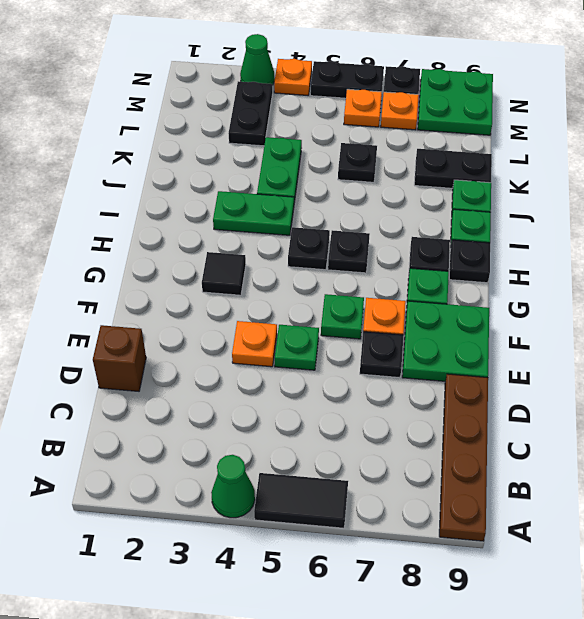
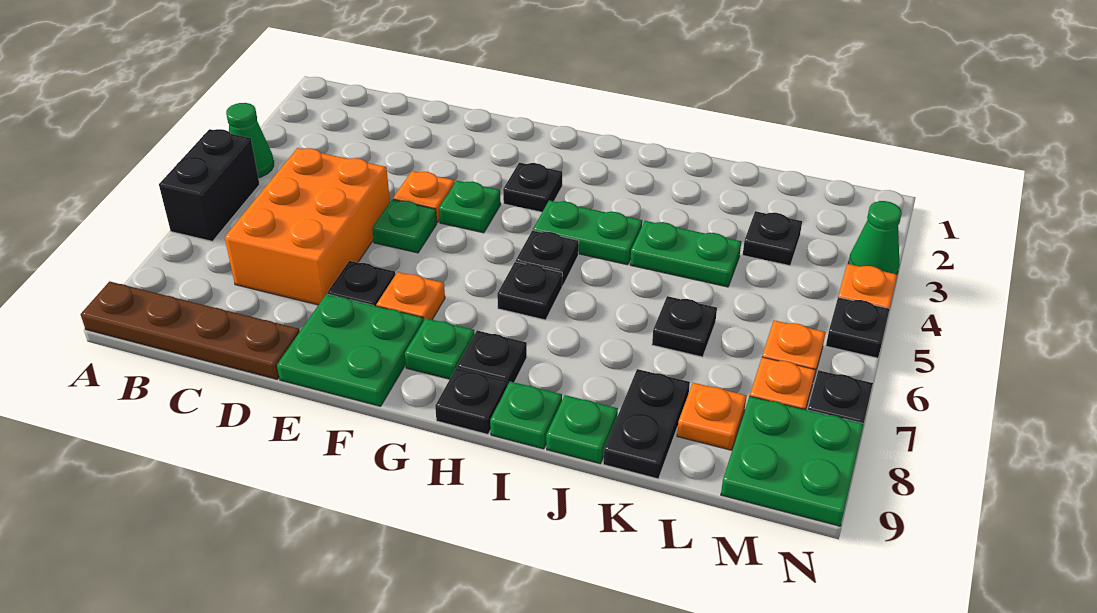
black 1x2 tile [254,473,348,528] -> black 1x2 brick [159,129,259,241]
none -> orange 2x3 brick [225,148,390,305]
brown 1x1 brick [93,325,146,391] -> none
green 1x1 plate [321,294,364,339] -> green 1x1 plate moved to [439,181,501,233]
black 1x1 tile [202,252,246,295] -> black 1x1 plate [503,163,562,212]
green 1x2 plate [213,191,294,235] -> green 1x2 plate turned to [533,200,642,265]
black 1x2 plate [228,81,272,146] -> black 1x1 plate [743,211,802,266]
none -> orange 1x1 plate [677,383,746,450]
black 1x2 plate [310,61,384,98] -> black 1x1 plate [826,297,890,358]

